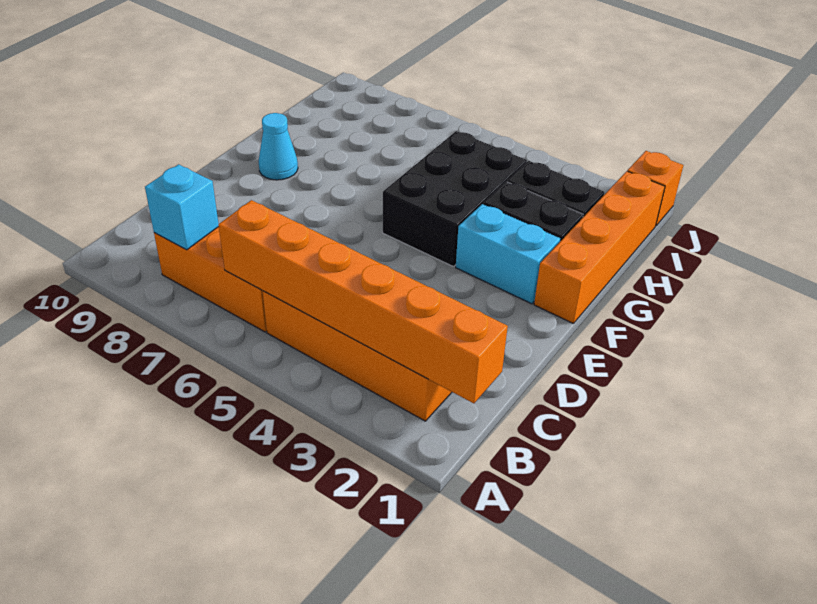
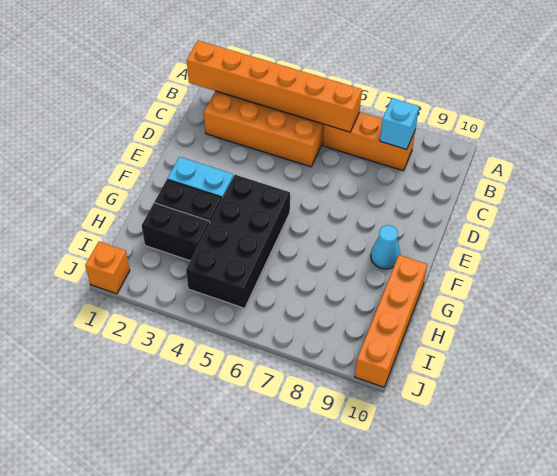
orange 1x4 brick [534,171,665,323] -> orange 1x4 brick moved to [355,255,427,387]
black 2x3 brick [383,131,527,267] -> black 2x4 brick [186,175,290,308]

